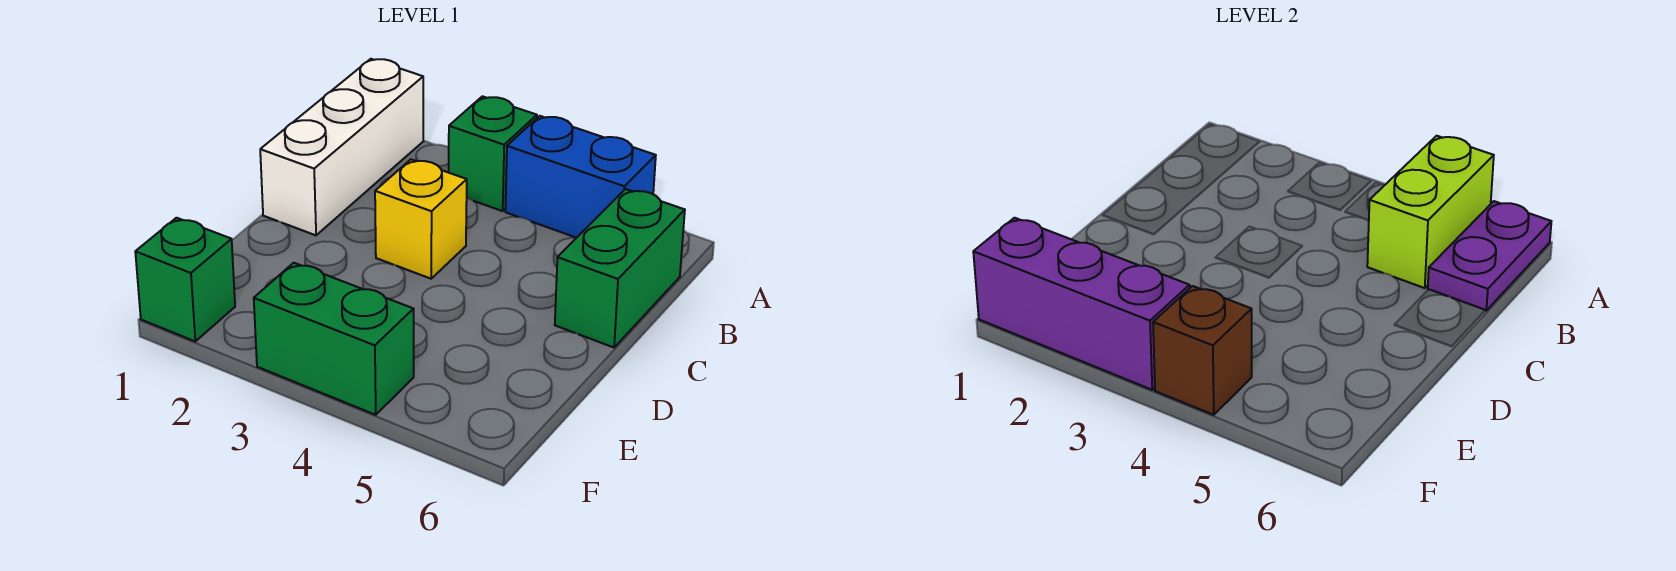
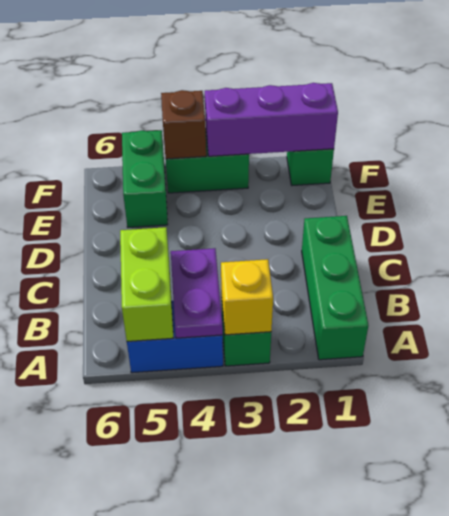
white 1x3 brick [260,59,423,235] -> green 1x3 brick [302,216,368,360]
purple 1x2 plate [1428,201,1551,311] -> purple 1x2 plate moved to [171,248,223,338]
green 1x2 brick [555,189,685,347] -> green 1x2 brick moved to [122,130,168,228]
yellow 1x1 brick [375,159,467,279] -> yellow 1x1 brick moved to [221,259,273,335]

